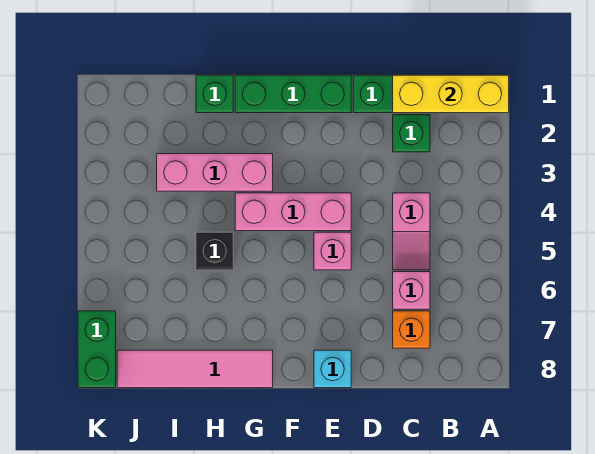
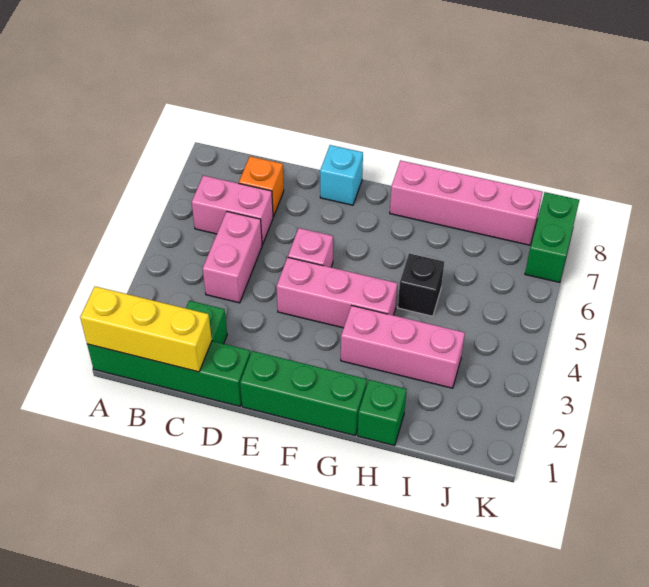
pink 1x2 slope [393,193,430,270] -> pink 1x2 brick [203,212,262,303]
pink 1x1 brick [393,272,430,309] -> pink 1x2 brick [192,176,273,245]
pink 1x4 tile [117,350,273,388] -> pink 1x4 brick [390,160,543,245]

